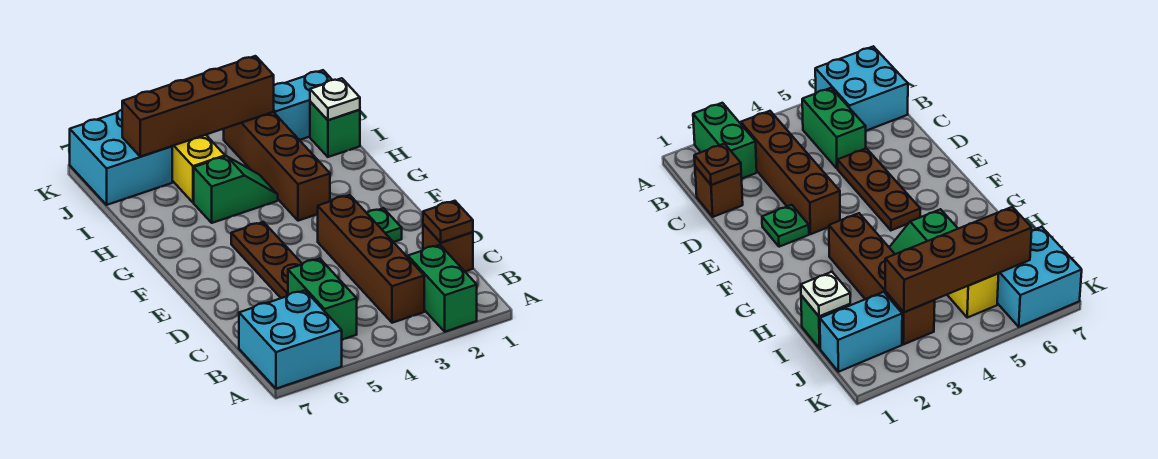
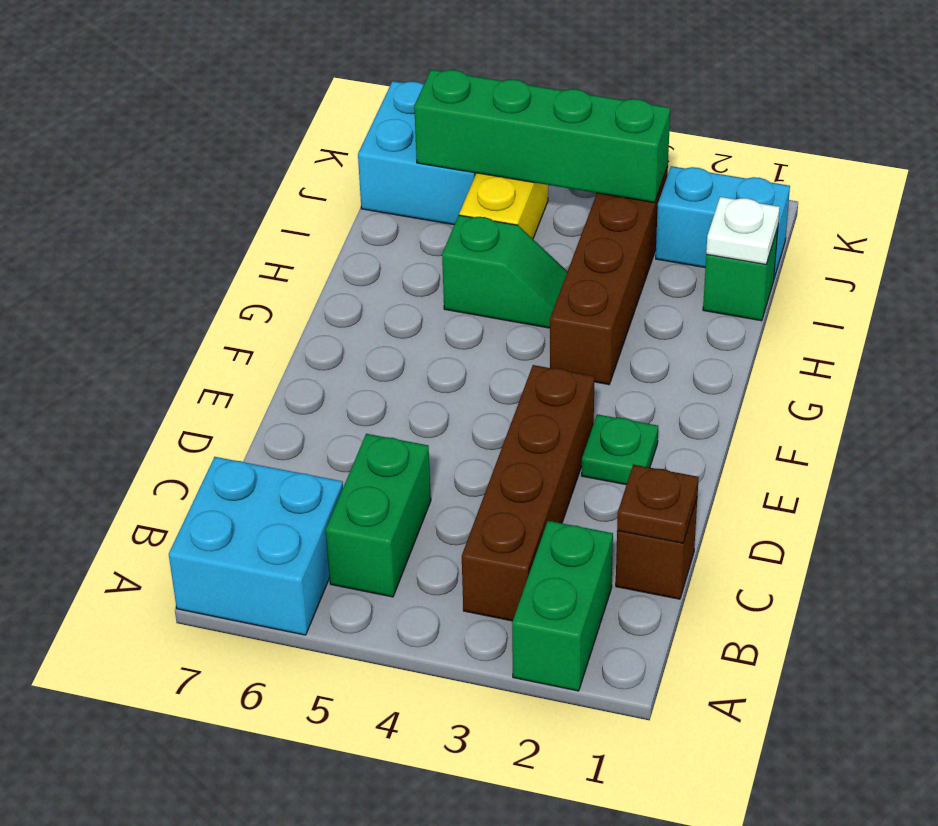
brown 1x3 plate [231,222,302,298] -> none
brown 1x4 brick [122,56,274,157] -> green 1x4 brick [414,70,670,203]

